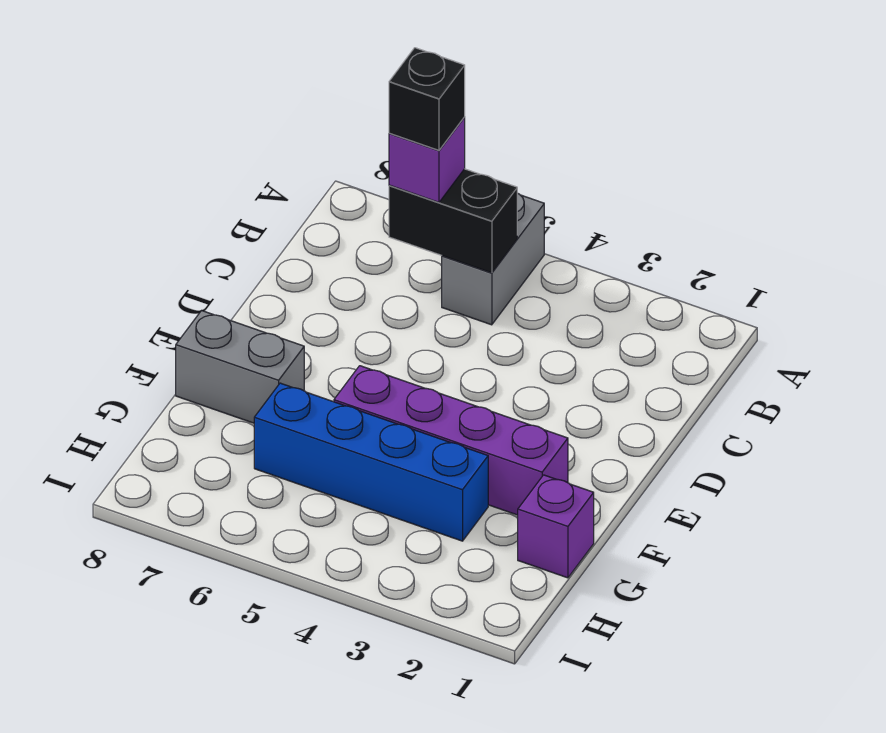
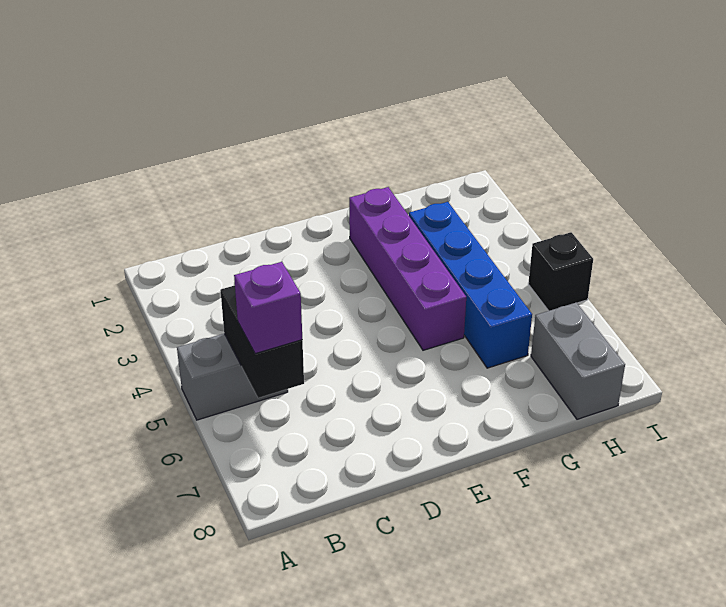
black 1x1 brick [389,48,465,150] -> black 1x1 brick moved to [528,232,593,311]
grey 1x2 brick [176,311,304,423] -> grey 1x2 brick moved to [531,303,625,419]
purple 1x1 brick [518,475,594,578] -> none

